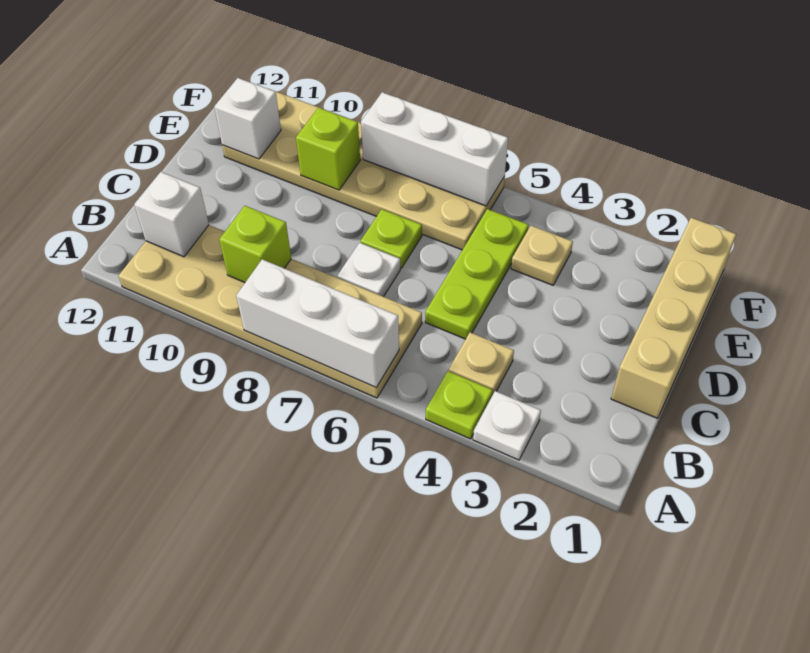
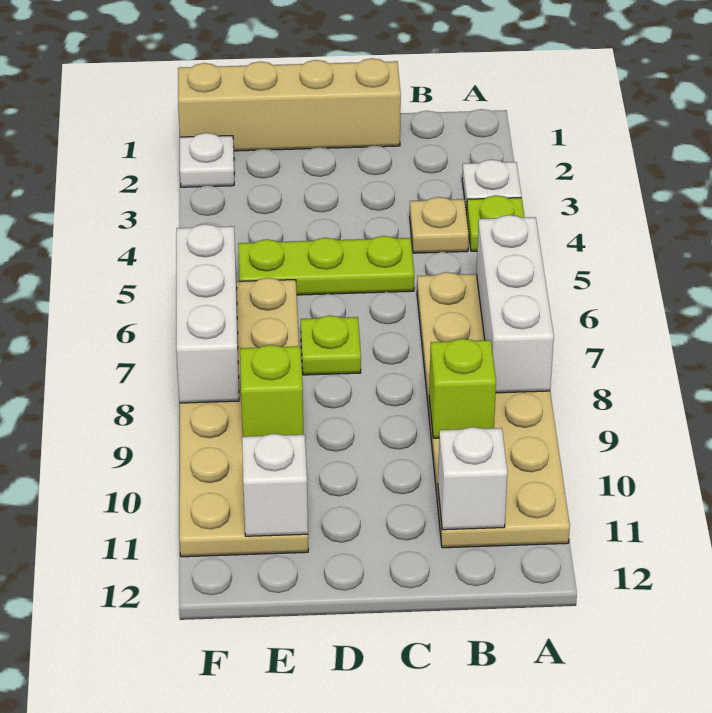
white 1x1 plate [337,243,400,297] -> white 1x1 plate moved to [180,133,234,187]
tan 1x1 plate [511,226,573,285] -> none

